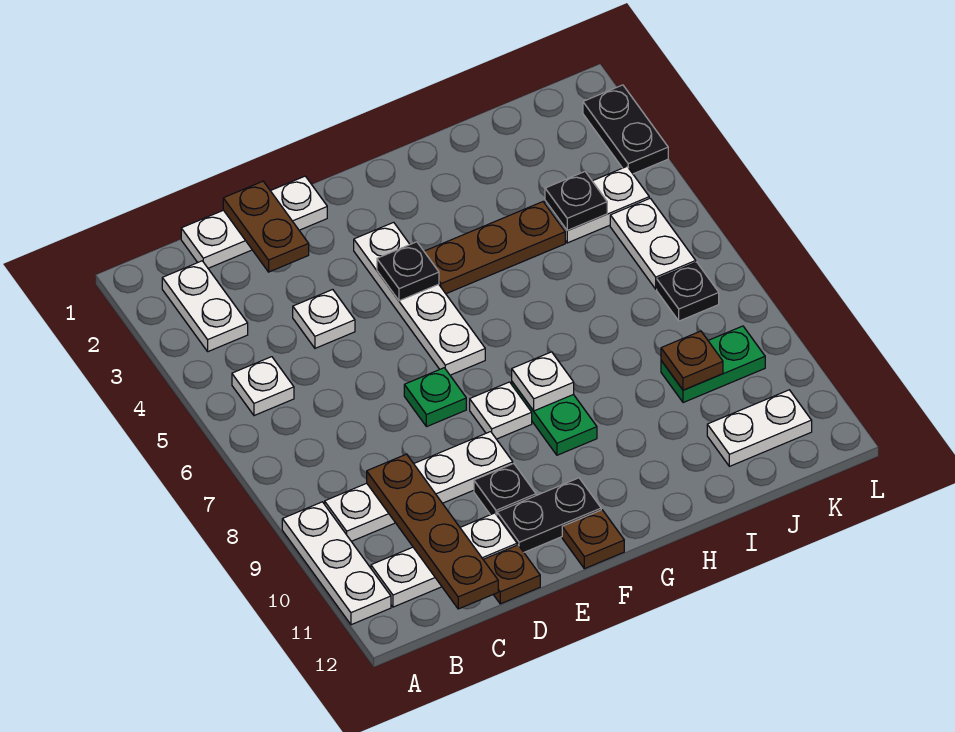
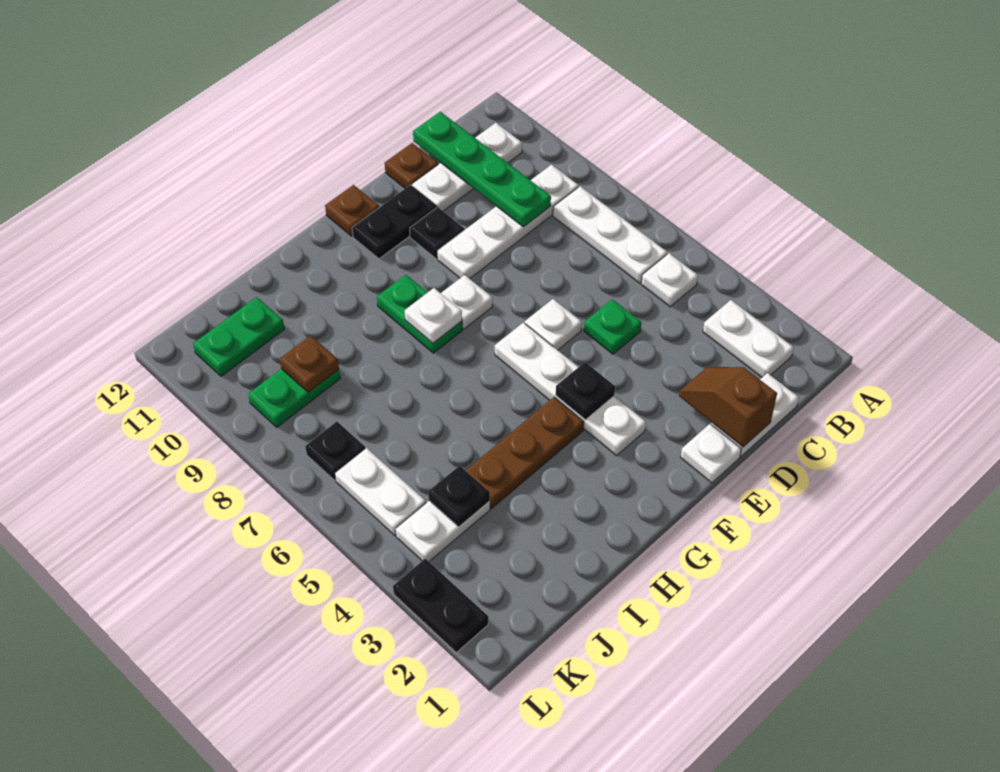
white 1x3 plate [282,502,391,625] -> white 1x3 plate moved to [553,186,667,283]
brown 1x4 plate [367,454,498,609] -> green 1x4 plate [413,112,551,227]
brown 1x2 plate [223,181,309,272] -> brown 1x2 slope [679,367,777,447]
white 1x1 plate [293,290,355,348] -> white 1x1 plate moved to [525,299,582,350]
green 1x1 plate [404,368,466,427] -> green 1x1 plate moved to [584,299,642,354]
white 1x2 plate [707,390,812,466] -> green 1x2 plate [193,297,284,376]

